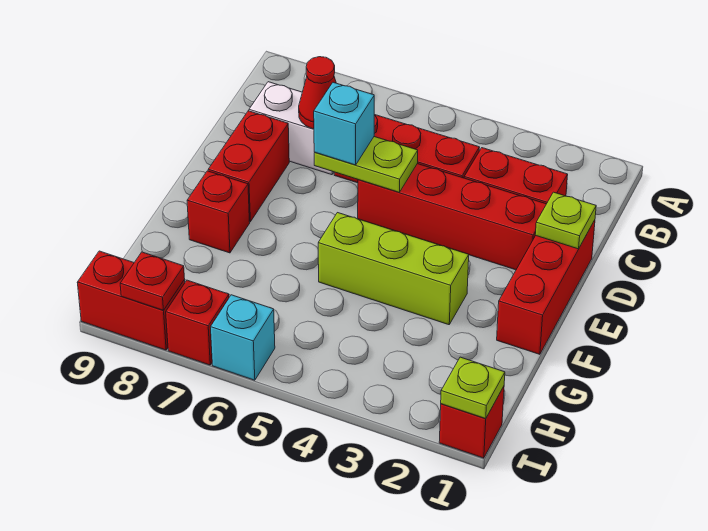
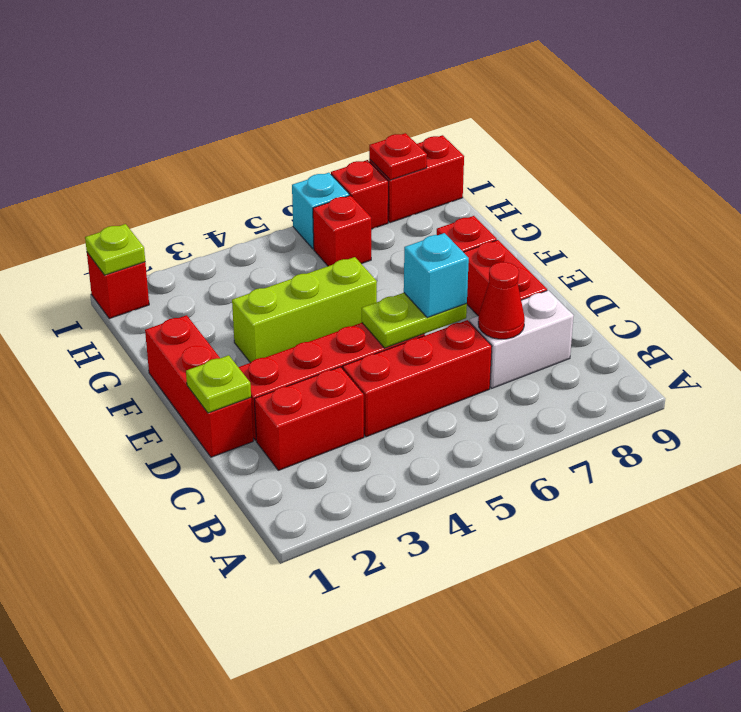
none -> red 1x1 brick [313,195,371,266]

